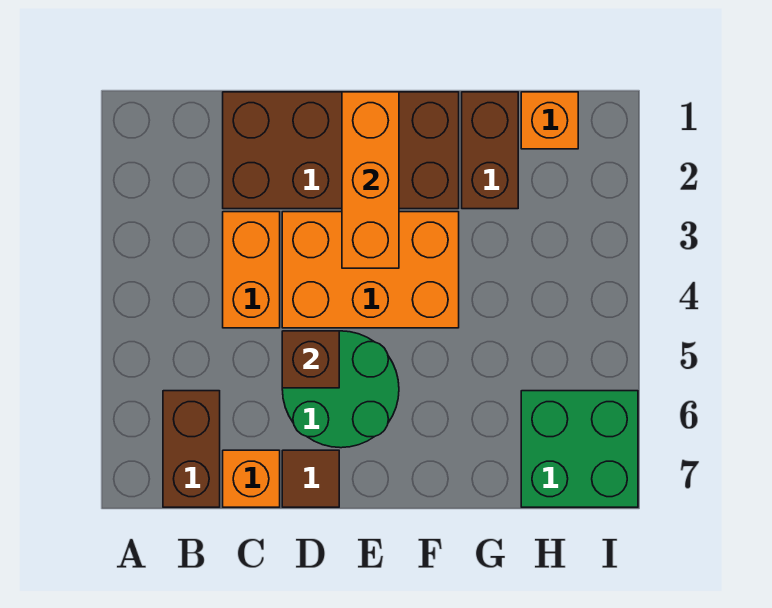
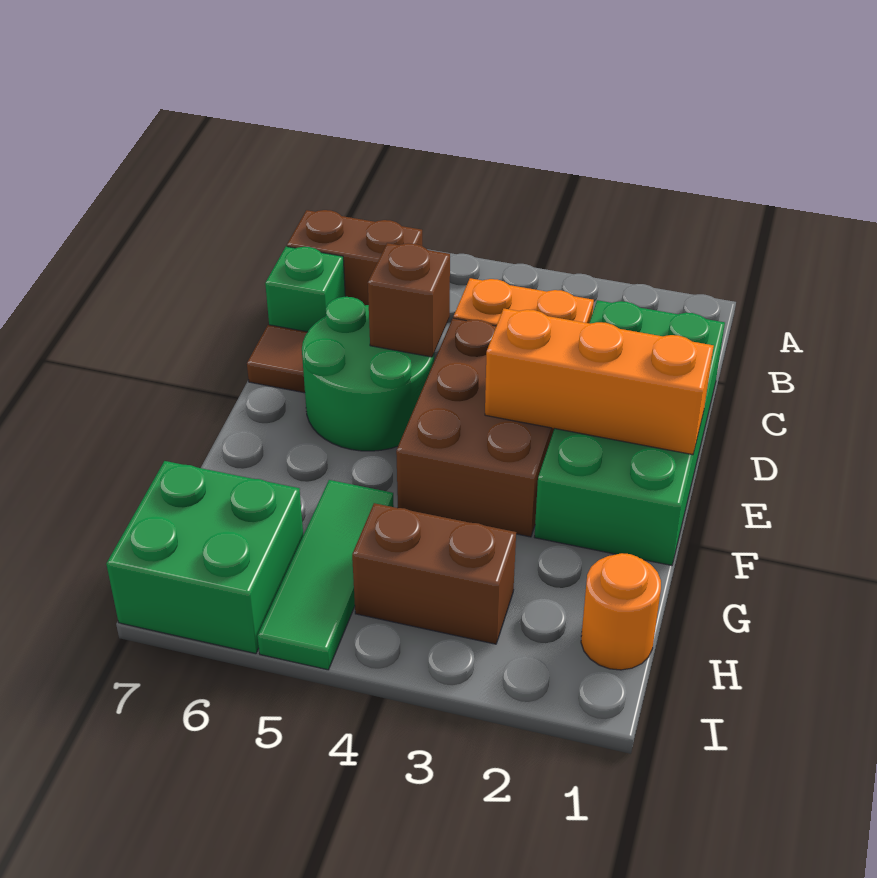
brown 2x4 brick [223,92,459,209] -> green 2x4 brick [535,300,725,565]
orange 1x1 brick [223,450,280,507] -> green 1x1 brick [265,246,345,332]
orange 2x3 brick [282,212,459,328] -> brown 2x3 brick [396,318,554,537]
brown 1x2 brick [462,92,518,209] -> brown 1x2 brick moved to [352,503,516,644]
none -> green 1x3 tile [257,480,394,670]
orange 1x1 brick [521,92,578,149] -> orange 1x1 round brick [581,553,661,670]

